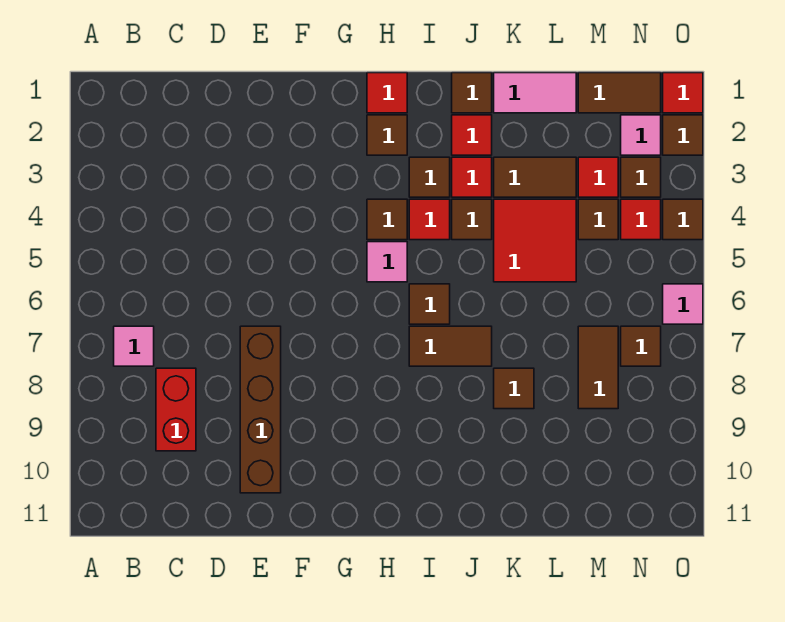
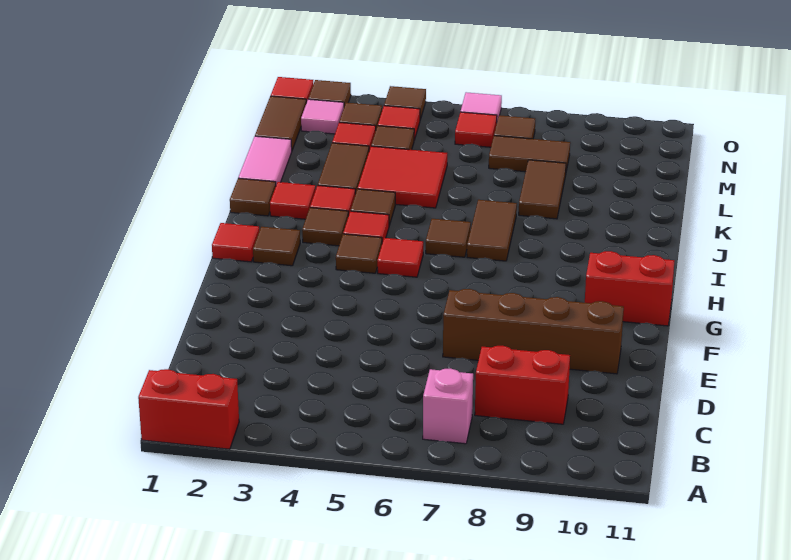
none -> red 1x2 brick [138,369,239,449]
pink 1x1 tile [114,326,154,366] -> pink 1x1 brick [423,368,473,444]
none -> red 1x2 brick [585,251,674,326]
pink 1x1 tile [367,242,407,282] -> red 1x1 tile [377,238,423,277]
brown 1x1 tile [494,368,534,409] -> brown 1x2 tile [519,160,566,219]
none -> red 1x1 tile [455,112,497,147]

